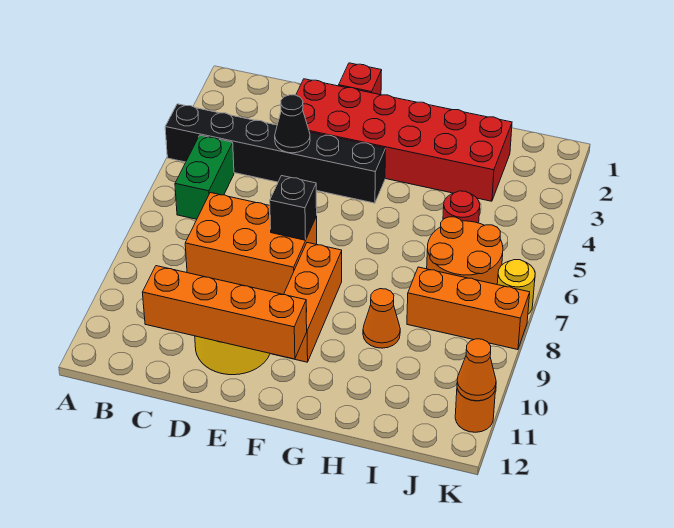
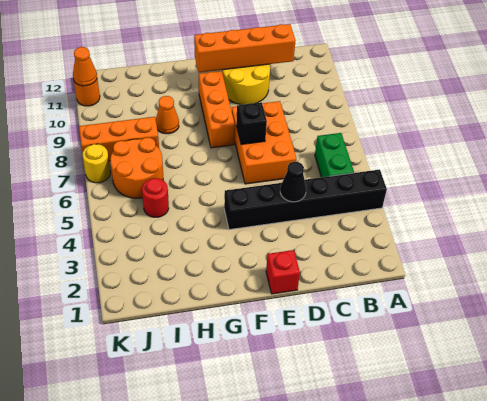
orange 2x3 brick [185,193,317,295] -> orange 2x3 brick turned to [232,101,296,184]
red 2x6 brick [296,79,512,201] -> none

